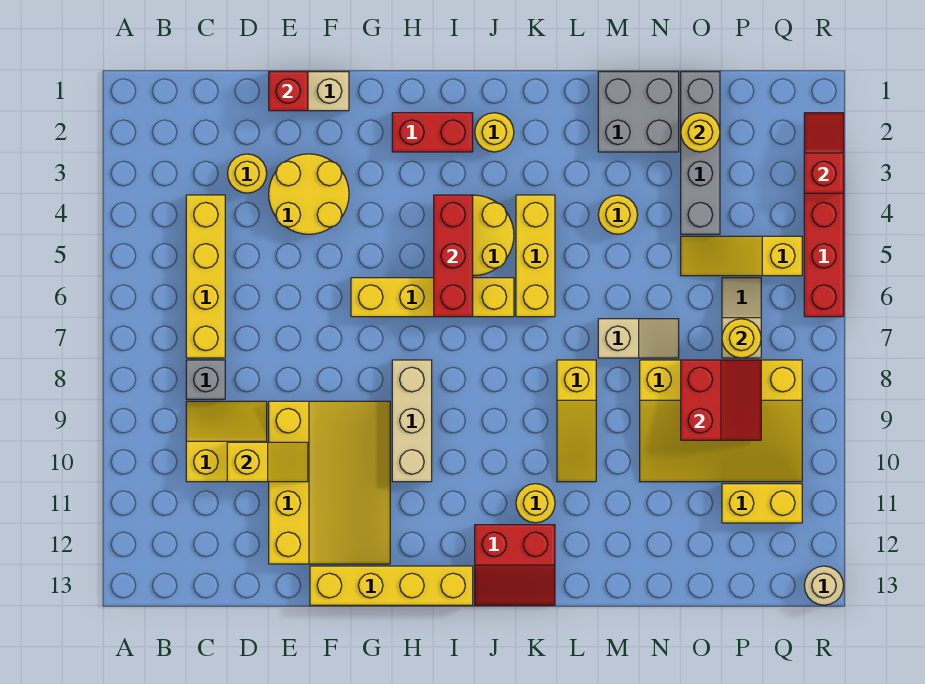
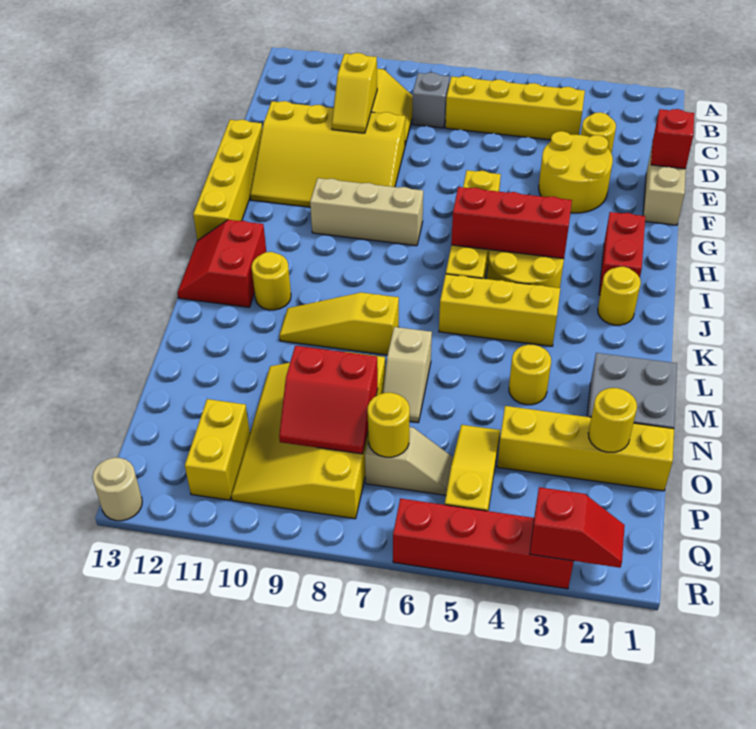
grey 1x4 brick [681,72,720,234] -> yellow 1x4 brick [497,406,674,491]

